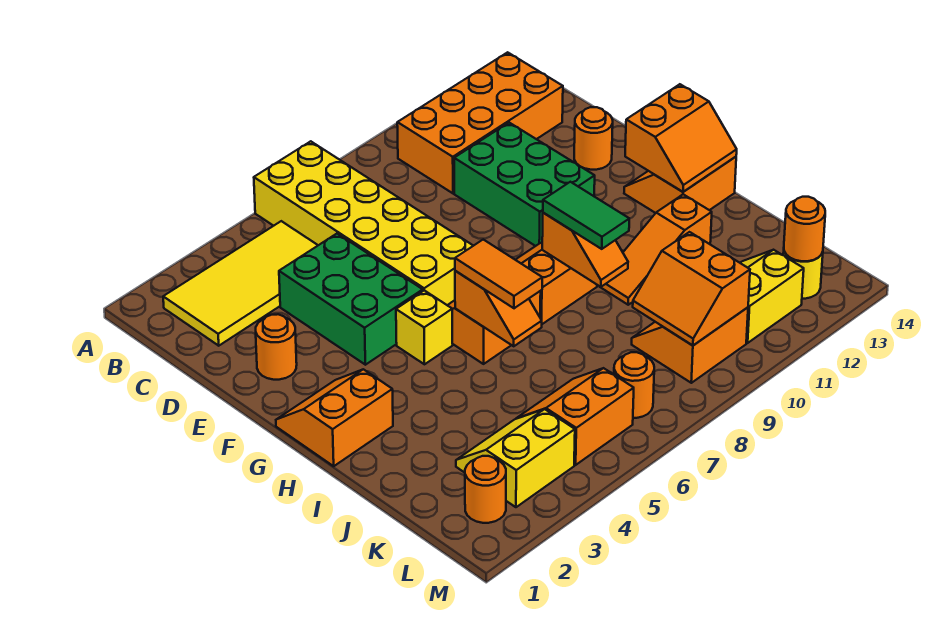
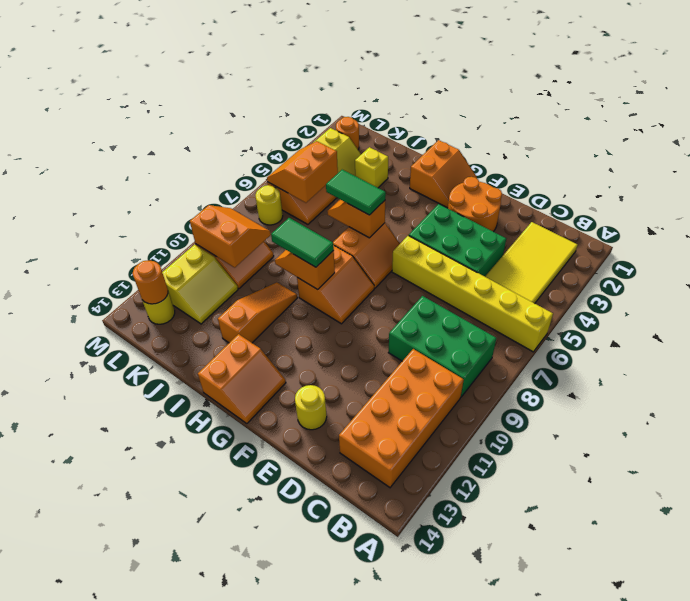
yellow 2x6 brick [254,141,473,305] -> yellow 1x6 brick [392,235,553,352]
green 2x3 brick [454,123,595,246] -> green 2x3 brick moved to [388,296,496,397]
orange 1x1 round brick [256,314,297,380] -> orange 2x2 round brick [448,177,502,232]
orange 1x1 round brick [574,107,613,170] -> yellow 1x1 round brick [295,385,327,430]
yellow 1x1 brick [396,290,453,364] -> yellow 1x1 brick moved to [355,147,388,188]
orange 2x2 slope [625,84,737,192] -> orange 2x2 slope moved to [267,141,338,203]
orange 1x2 tile [455,240,542,308] -> green 1x2 tile [326,170,386,215]
orange 1x1 round brick [614,352,654,418] -> yellow 1x1 round brick [255,185,283,225]

